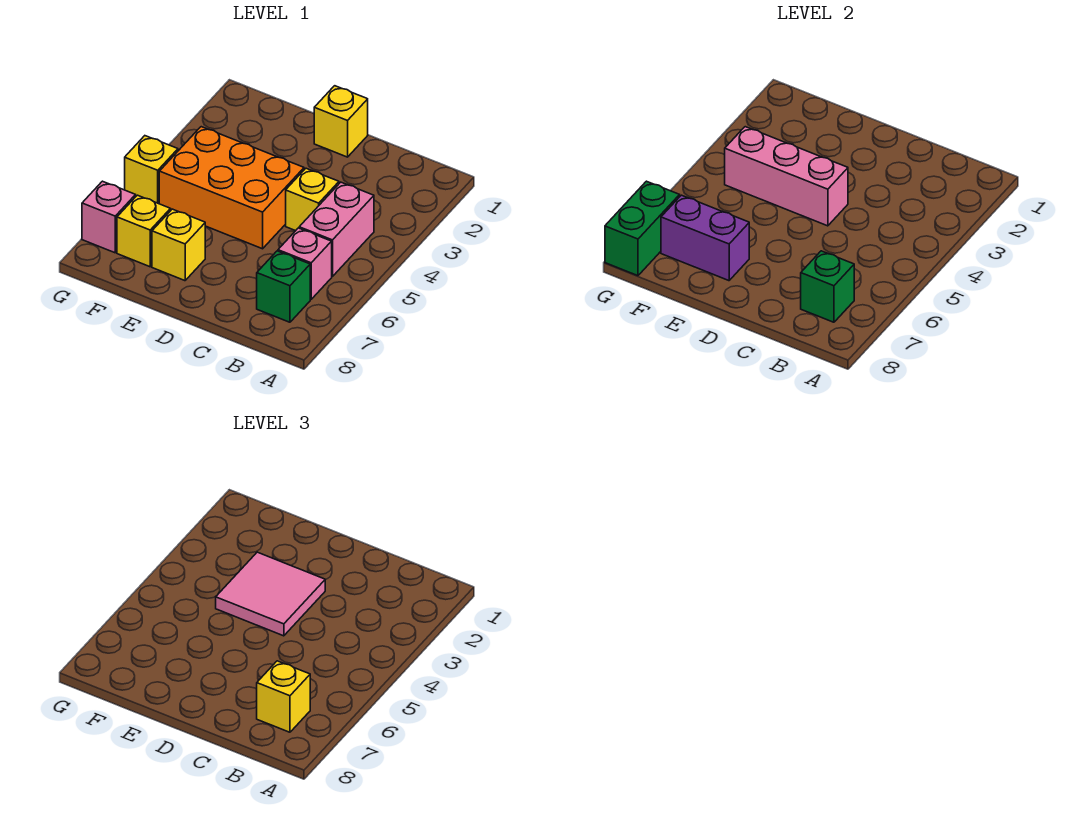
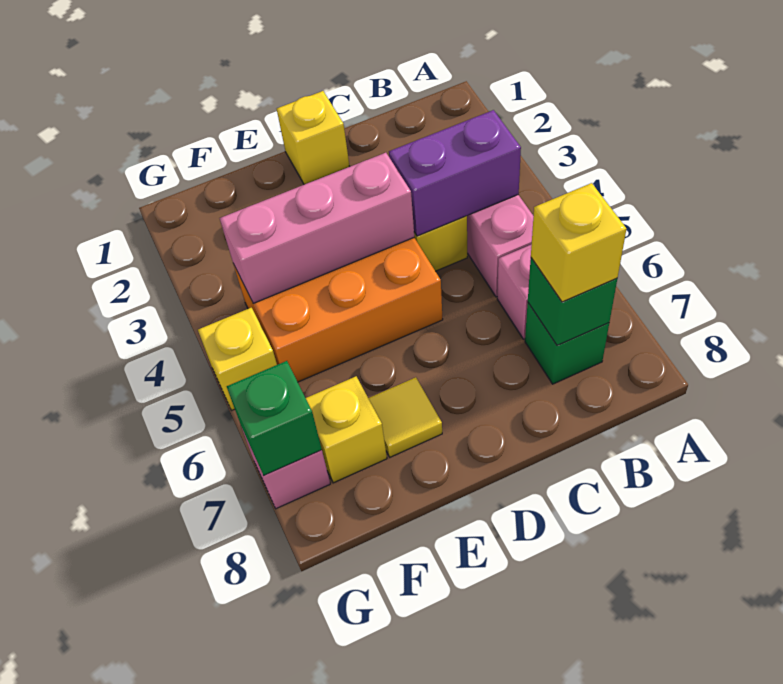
pink 2x2 tile [216,552,325,636] -> none
yellow 1x1 brick [152,209,205,281] -> yellow 1x1 tile [368,377,442,457]
purple 1x2 brick [661,195,749,281] -> purple 1x2 brick moved to [389,110,521,236]
green 1x2 brick [605,181,680,276] -> green 1x1 brick [227,361,322,475]

